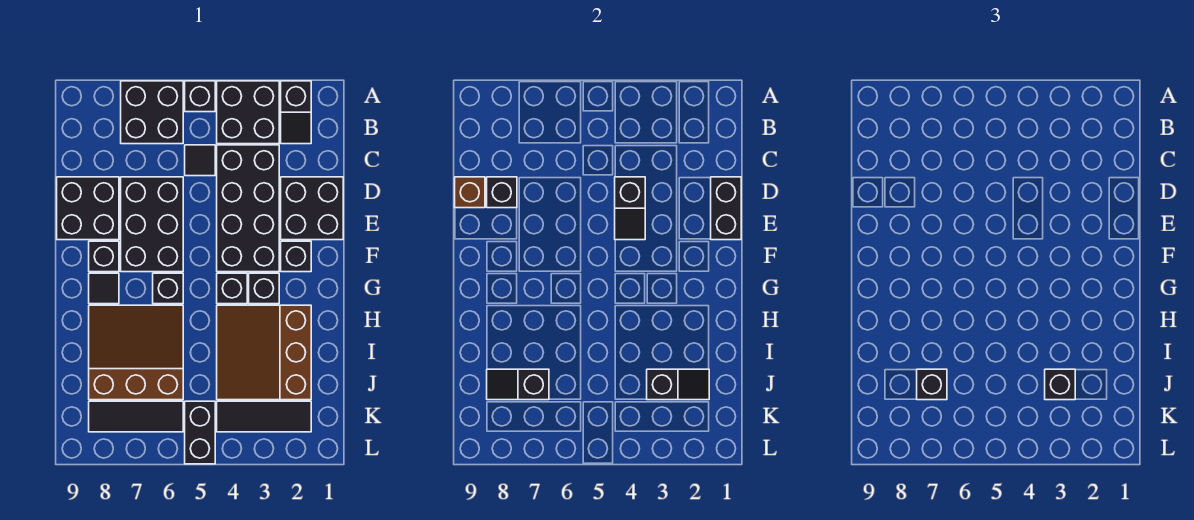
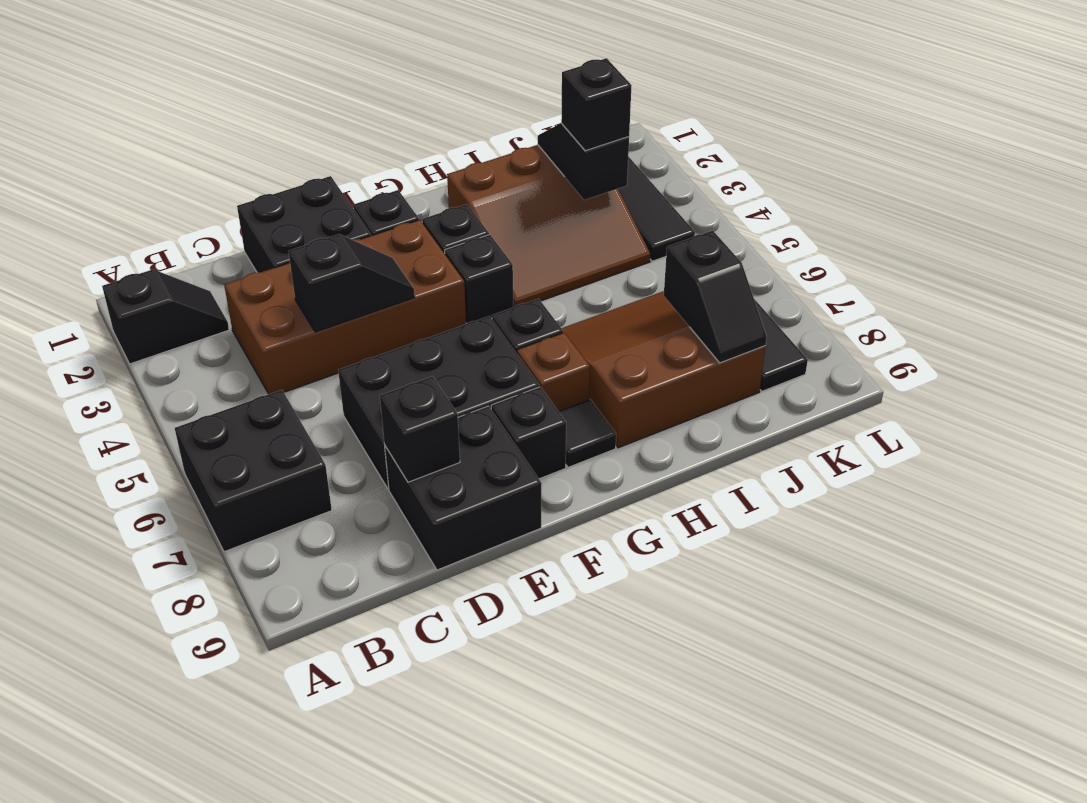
black 2x2 brick [217,81,279,144] -> none
black 1x1 brick [185,81,215,112] -> none
black 2x4 brick [217,145,279,272] -> brown 2x4 brick [224,220,466,394]
black 1x1 tile [185,145,215,176] -> none
black 1x2 brick [711,177,741,240] -> none
brown 1x1 brick [455,177,485,208] -> brown 1x1 brick moved to [517,333,590,411]
brown 3x3 slope [89,305,183,400] -> brown 3x3 slope turned to [561,291,765,448]
black 1x1 brick [917,369,947,400] -> none
black 1x2 brick [185,401,215,464] -> none

